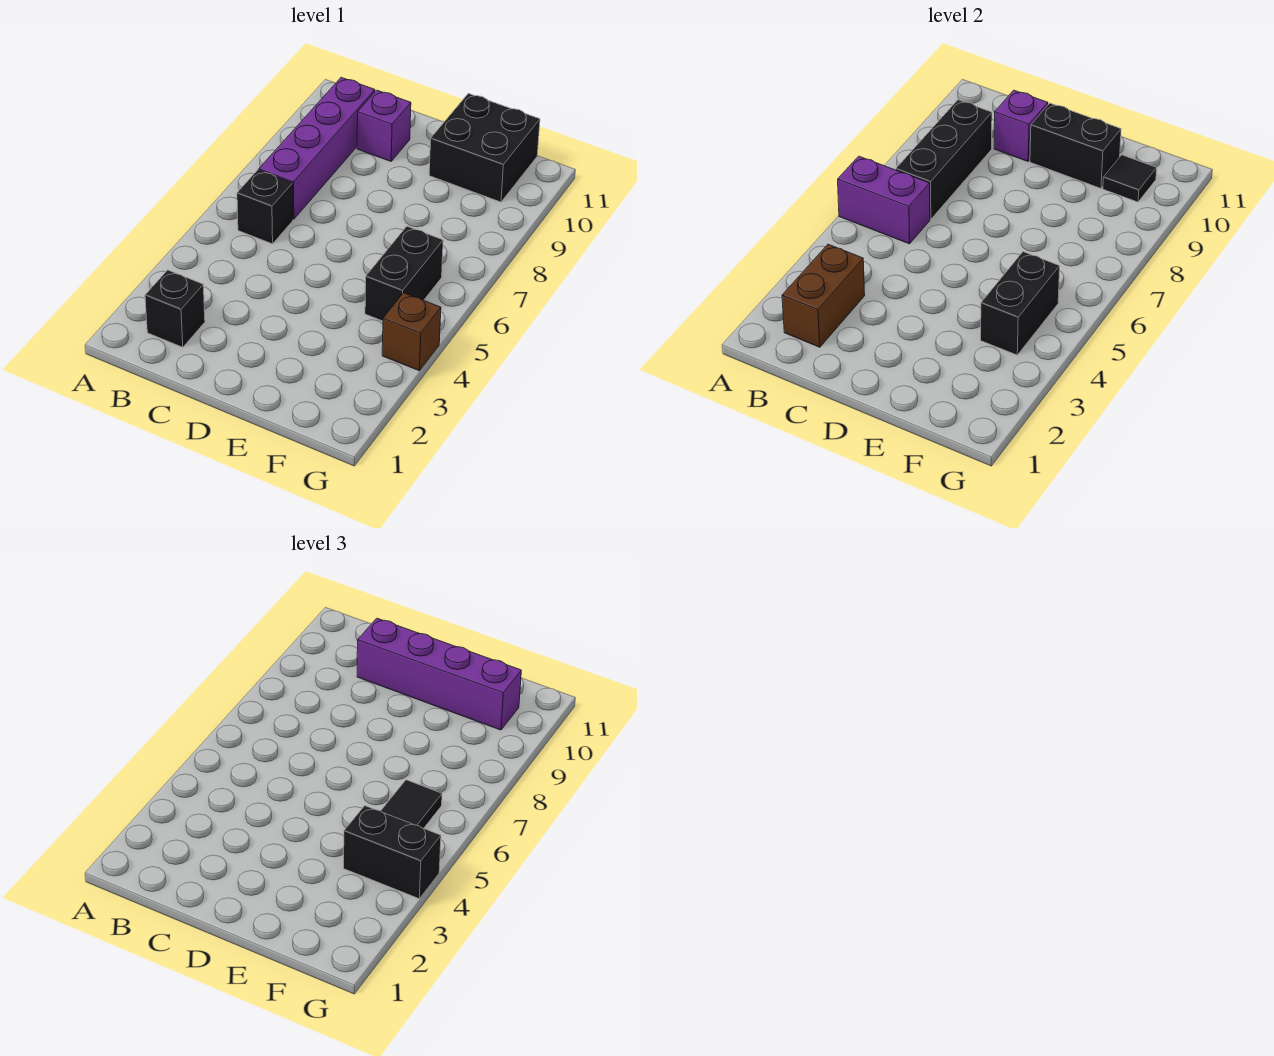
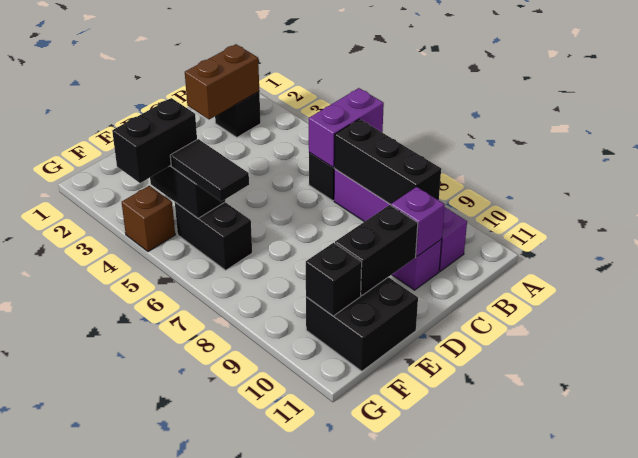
brown 1x2 brick [782,244,865,347] -> brown 1x2 brick turned to [185,44,259,119]
purple 1x4 brick [357,618,521,730] -> none
black 1x1 tile [1103,155,1157,202] -> black 1x1 brick [306,243,362,316]

